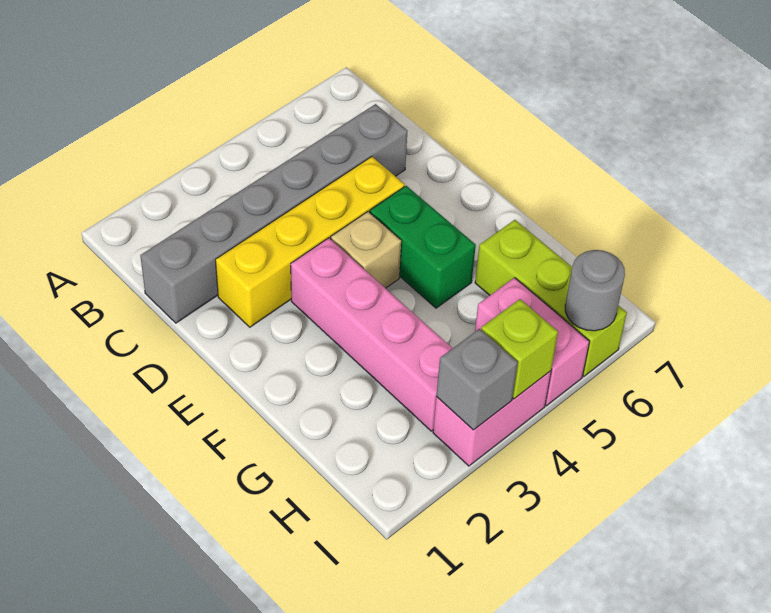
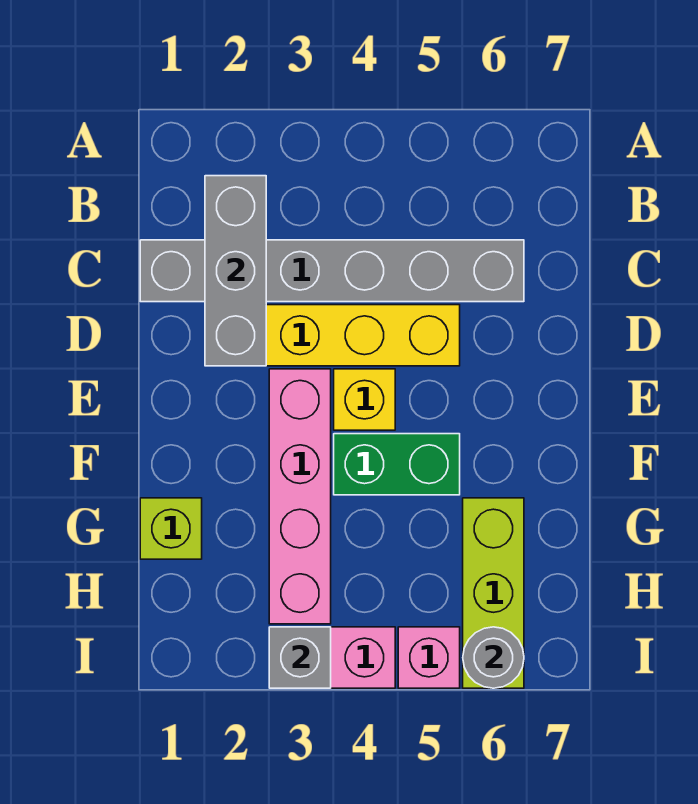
none -> grey 1x3 brick [205,176,266,366]
tan 1x1 brick [331,212,401,288] -> yellow 1x1 brick [334,369,395,430]
green 1x2 brick [370,186,476,308] -> green 1x2 brick turned to [334,434,460,495]
pink 1x2 brick [475,278,589,406] -> pink 1x1 brick [398,627,460,688]
lime 1x1 brick [481,299,558,399] -> lime 1x1 brick moved to [140,498,202,559]

